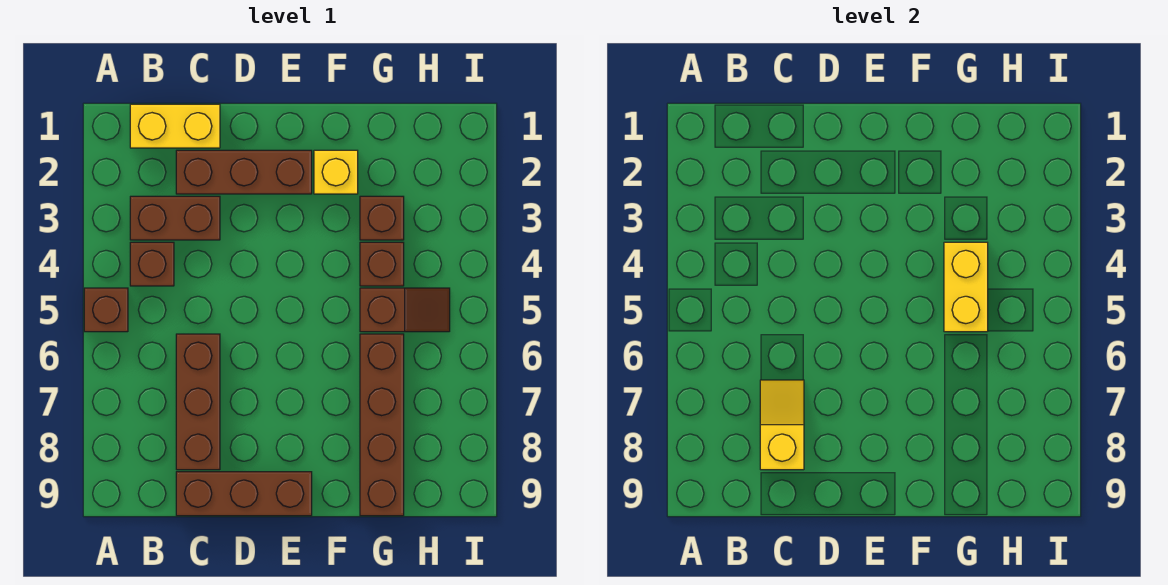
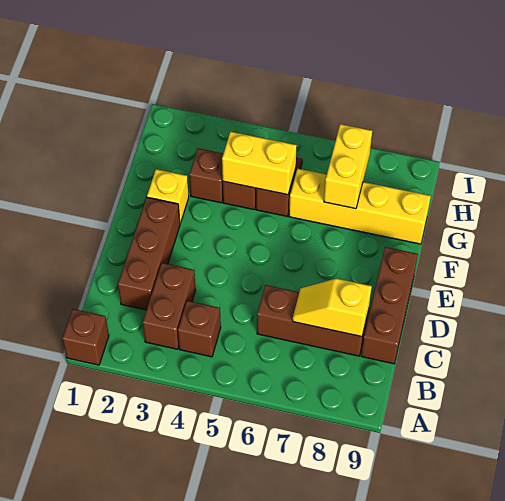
brown 1x1 brick [84,288,128,332] -> brown 1x1 brick moved to [62,309,109,365]
yellow 1x2 brick [130,104,220,148] -> yellow 1x2 brick moved to [324,124,372,209]
brown 1x4 brick [360,334,404,516] -> yellow 1x4 brick [289,169,431,244]

